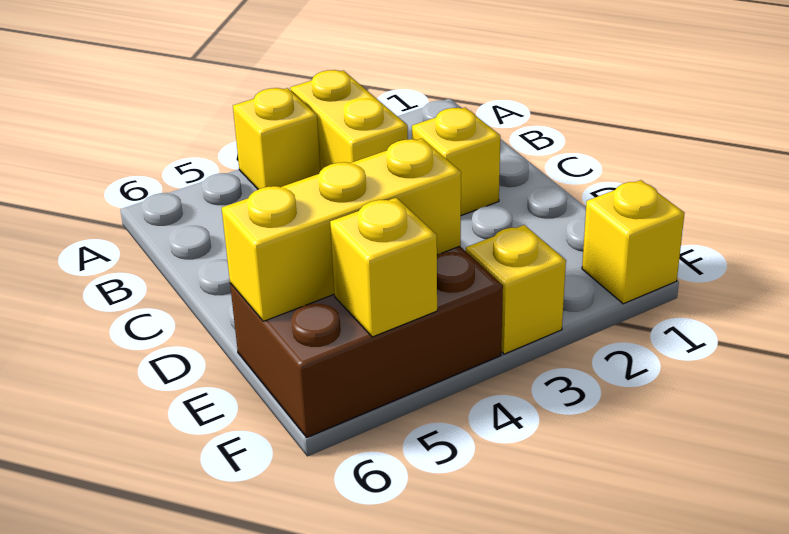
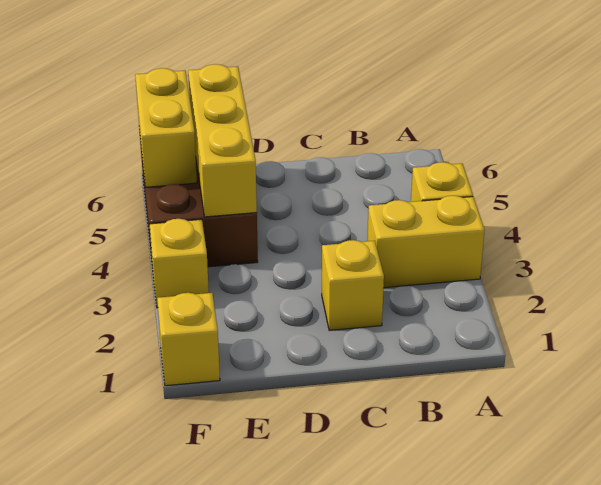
yellow 1x1 brick [330,198,437,337] -> yellow 1x2 brick [135,68,197,187]

